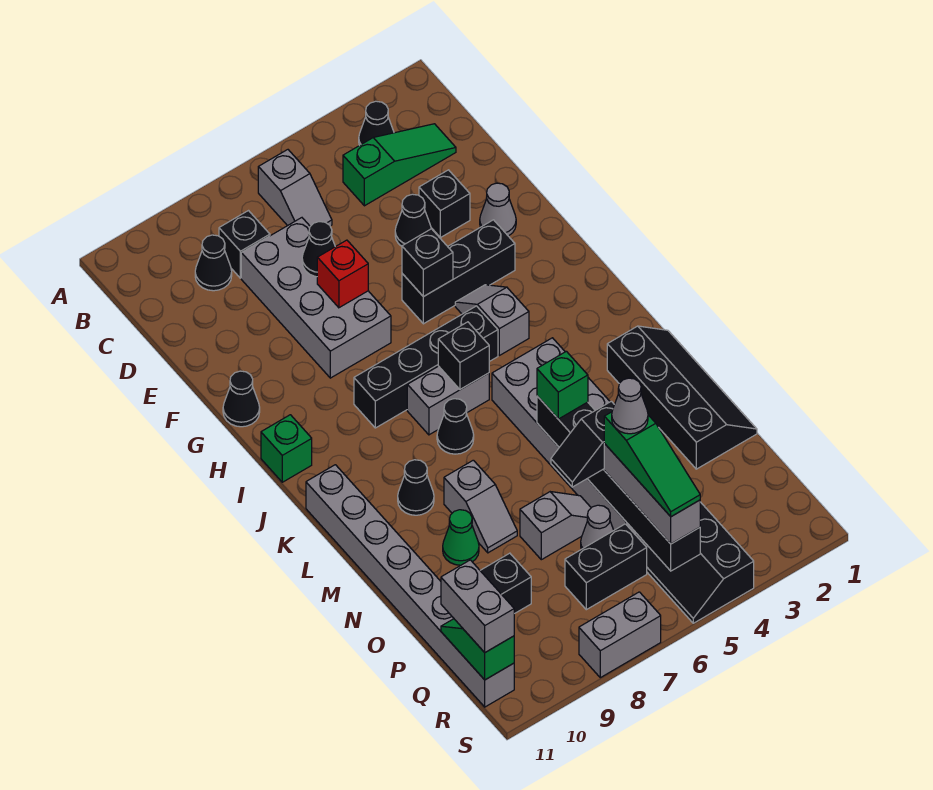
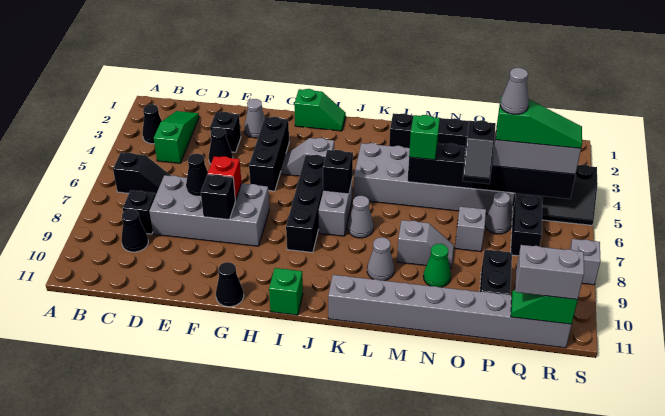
grey 1x2 slope [258,150,332,226] -> black 1x2 slope [113,153,171,194]
black 1x1 brick [402,229,453,297] -> black 1x1 brick moved to [201,174,235,220]
none -> green 1x2 slope [294,89,346,131]
black 1x1 cone [437,399,474,454] -> grey 1x1 cone [348,196,373,238]
black 1x1 cone [398,460,434,515] -> grey 1x1 cone [367,237,394,281]
grey 1x2 brick [579,592,661,678] -> grey 1x1 brick [570,239,601,285]

